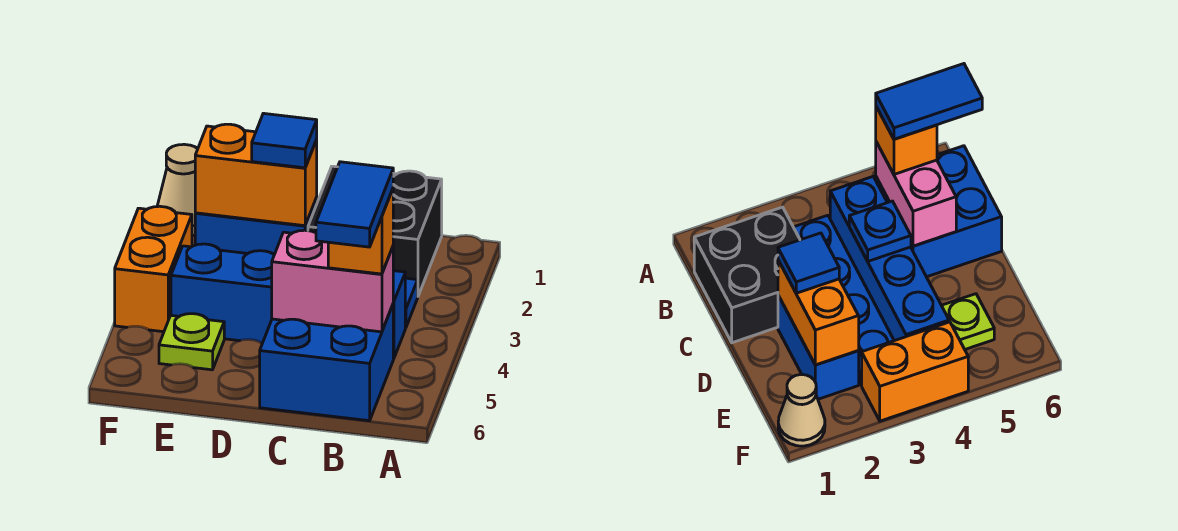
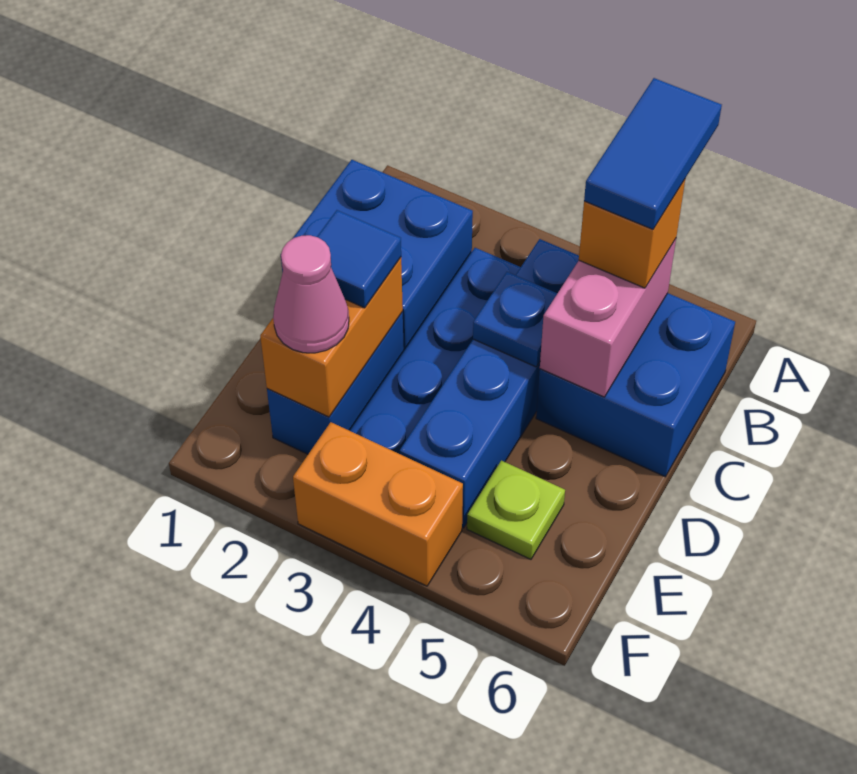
black 2x2 brick [308,166,442,296] -> blue 2x2 brick [281,160,473,351]
blue 1x2 tile [316,162,393,247] -> blue 1x2 tile turned to [584,78,722,229]
none -> pink 1x1 cone [273,235,349,353]
tan 1x1 cone [157,144,198,236] -> none

